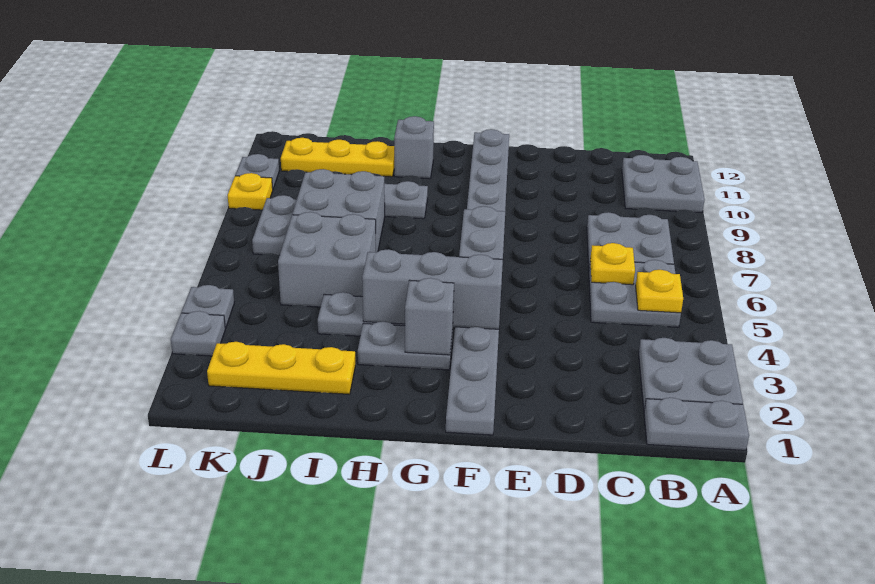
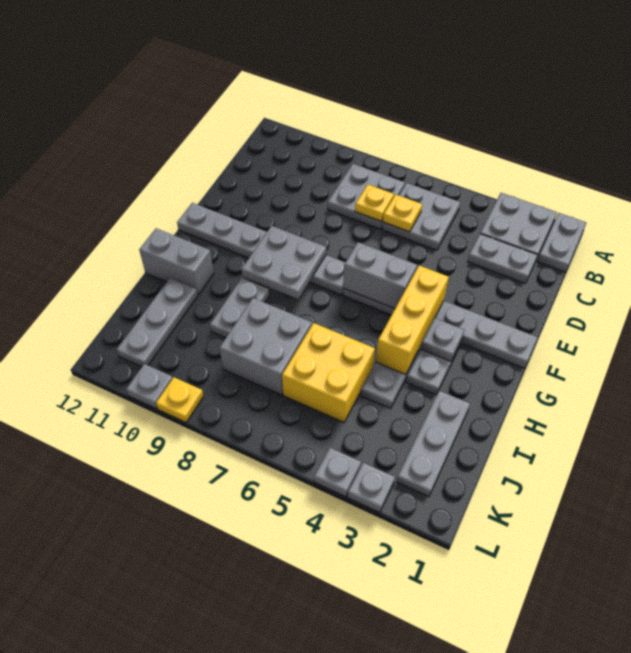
grey 2x2 plate [622,155,705,213] -> grey 2x2 plate moved to [242,226,326,299]
yellow 1x1 plate [636,270,683,313] -> yellow 1x1 plate moved to [355,185,394,221]
grey 1x3 brick [362,249,503,329] -> yellow 1x3 brick [376,266,449,375]
grey 1x1 brick [405,278,454,355] -> grey 1x1 plate [421,318,464,361]
grey 1x1 brick [394,116,434,179] -> grey 1x2 brick [139,228,214,295]
yellow 1x3 plate [207,342,355,394] -> grey 1x3 plate [397,391,470,497]
grey 2x2 brick [278,212,376,307] -> yellow 2x2 brick [282,323,375,422]
yellow 1x3 plate [281,138,394,177] -> grey 1x3 plate [117,278,197,367]
grey 1x2 plate [252,195,297,255] -> grey 1x2 plate moved to [468,234,538,283]

